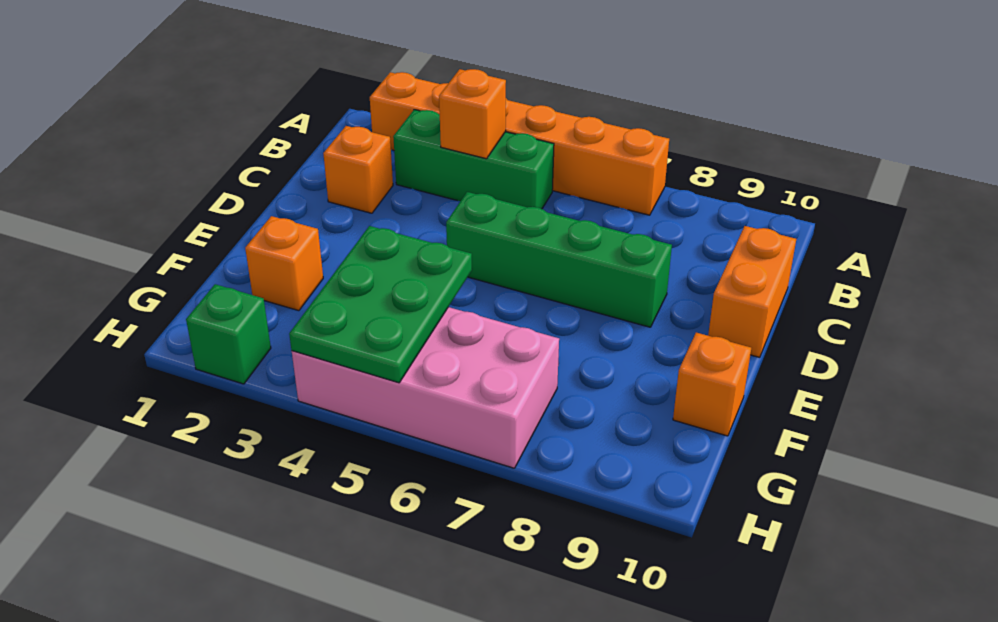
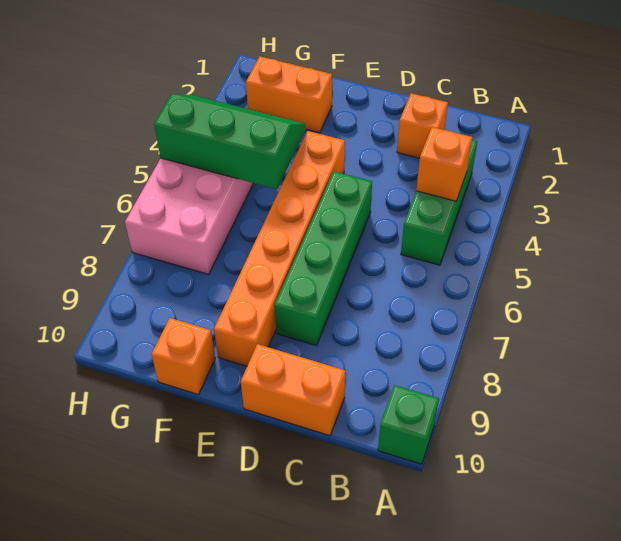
orange 1x6 brick [370,72,669,215] -> orange 1x6 brick moved to [214,131,345,366]
orange 1x1 brick [245,216,323,311] -> orange 1x2 brick [246,56,332,133]
green 2x3 plate [289,226,472,383] -> green 2x3 slope [154,94,306,189]
green 1x1 brick [186,284,271,384] -> green 1x1 brick moved to [378,385,439,464]

